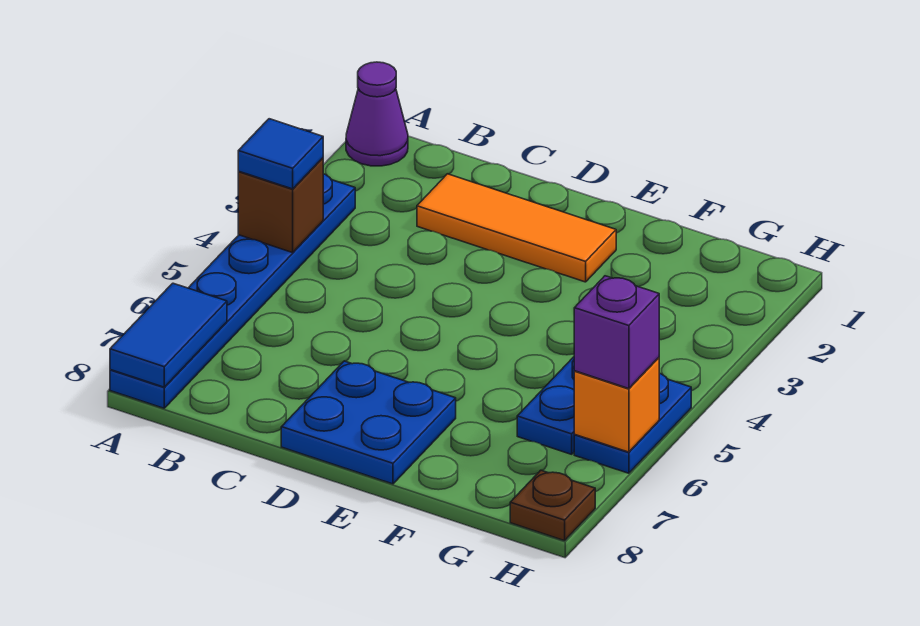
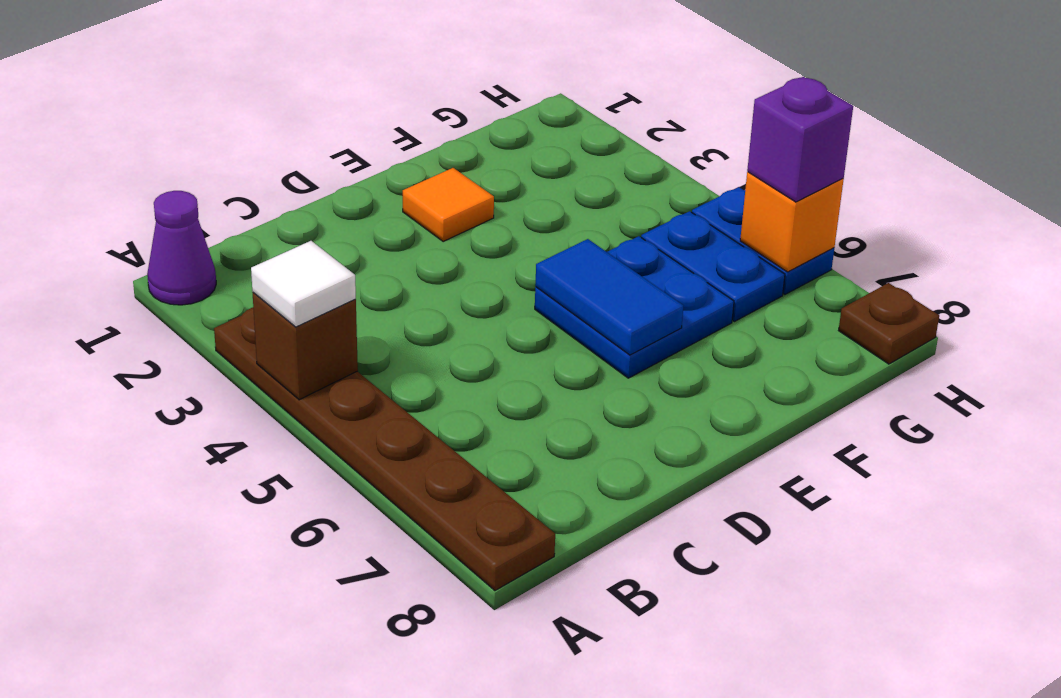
blue 1x6 plate [110,174,355,408] -> brown 1x6 plate [214,308,555,591]
blue 1x1 tile [238,119,323,189] -> white 1x1 tile [251,241,356,327]
blue 1x2 tile [110,283,227,387] -> blue 1x2 tile moved to [535,239,683,355]
orange 1x3 tile [417,174,616,282] -> orange 1x1 tile [403,168,494,242]
blue 2x2 plate [281,361,456,484] -> blue 2x2 plate moved to [535,236,734,378]

